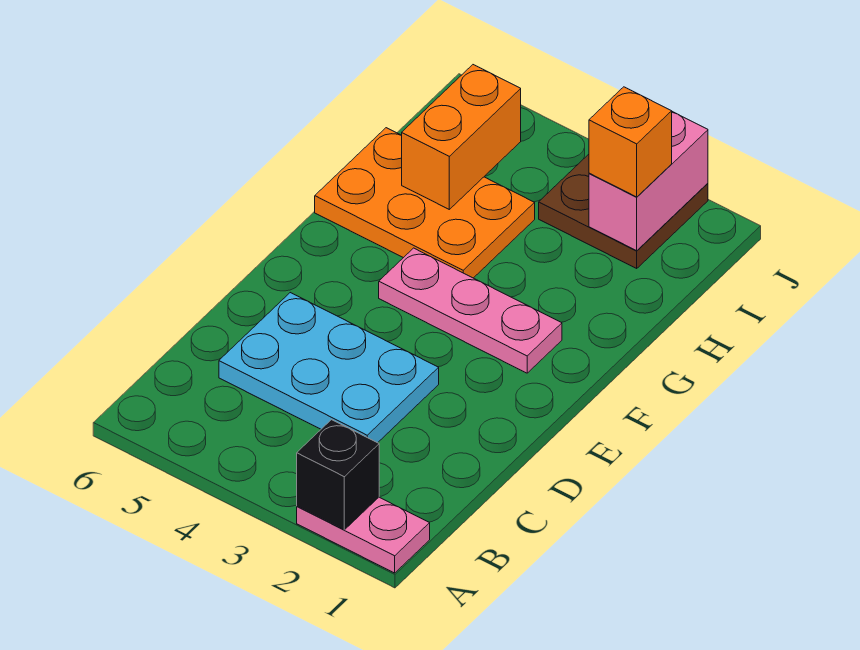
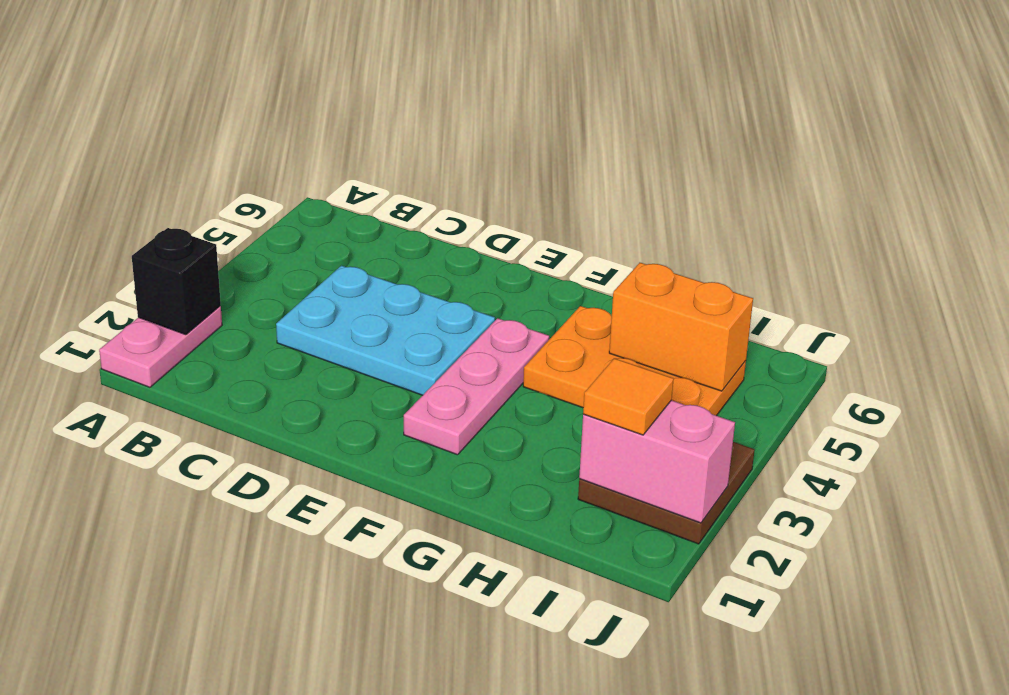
cyan 2x3 plate [219,293,439,443] -> cyan 2x3 plate turned to [276,266,495,395]
orange 2x3 plate [315,128,535,278] -> orange 2x3 plate turned to [523,306,746,416]
orange 1x1 brick [589,87,672,197] -> orange 1x1 tile [583,358,674,435]

